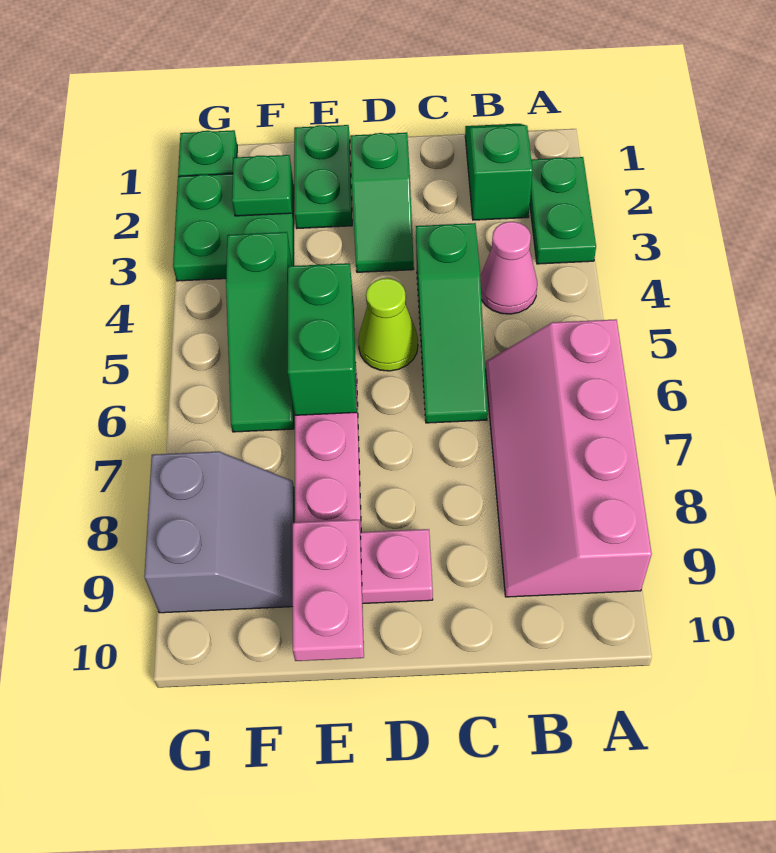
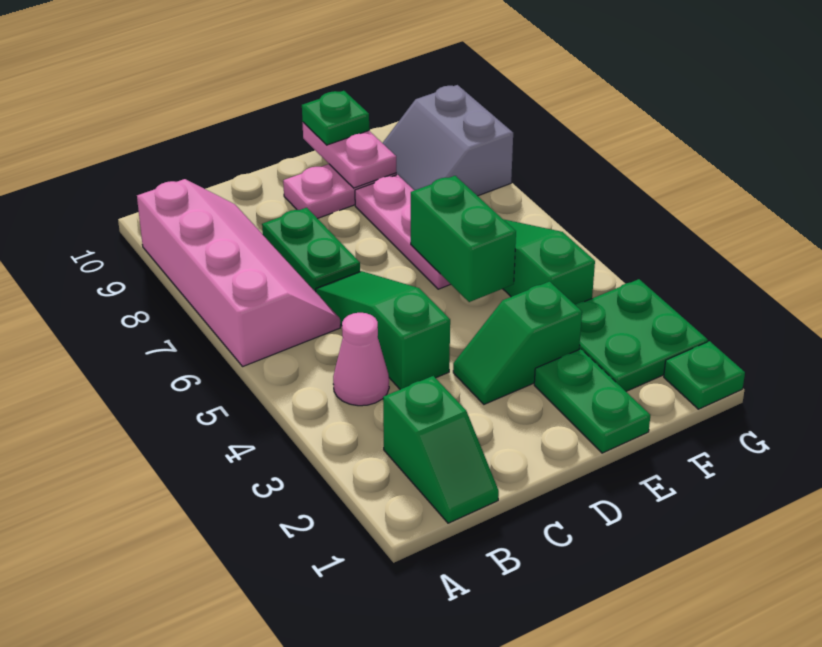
green 1x2 plate [530,157,596,264] -> green 1x2 plate moved to [262,208,360,292]
green 1x2 slope [350,133,414,272] -> green 1x2 slope turned to [453,281,582,404]
lime 1x1 cone [358,278,418,371] -> none
green 1x1 plate [232,155,292,216] -> green 1x1 plate moved to [302,91,369,145]

